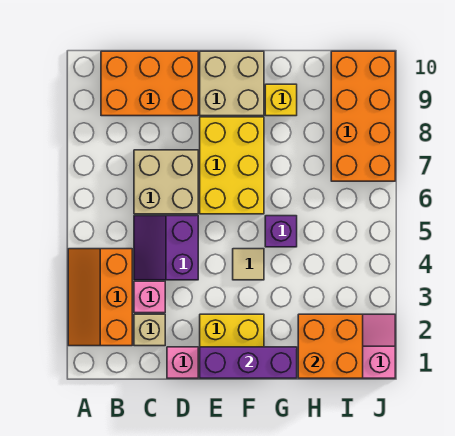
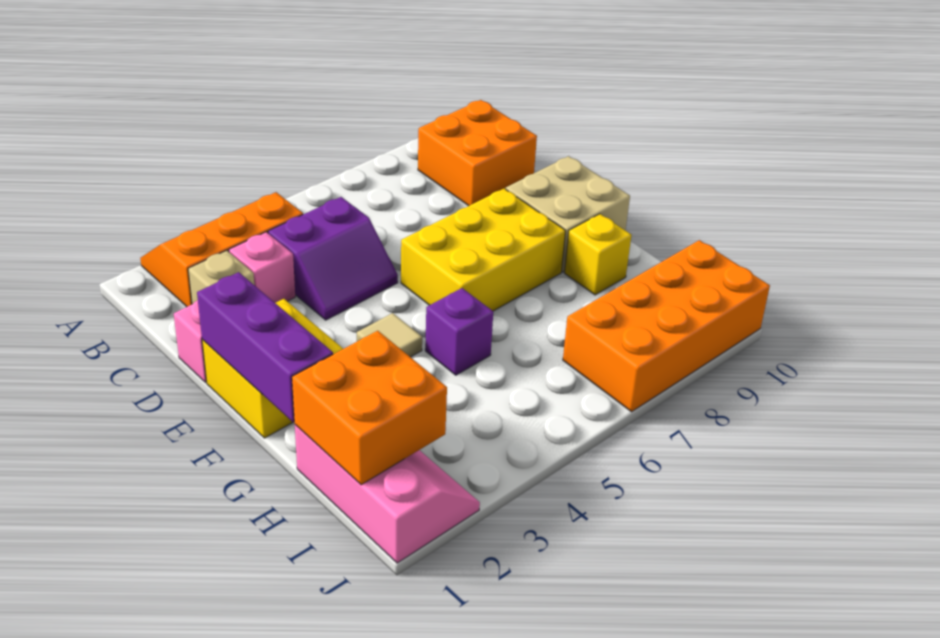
orange 2x3 brick [101,51,198,116] -> orange 2x2 brick [418,100,537,206]
purple 2x2 slope [134,216,198,280] -> purple 2x2 slope turned to [268,197,398,320]
tan 2x2 brick [134,150,198,214] -> none

